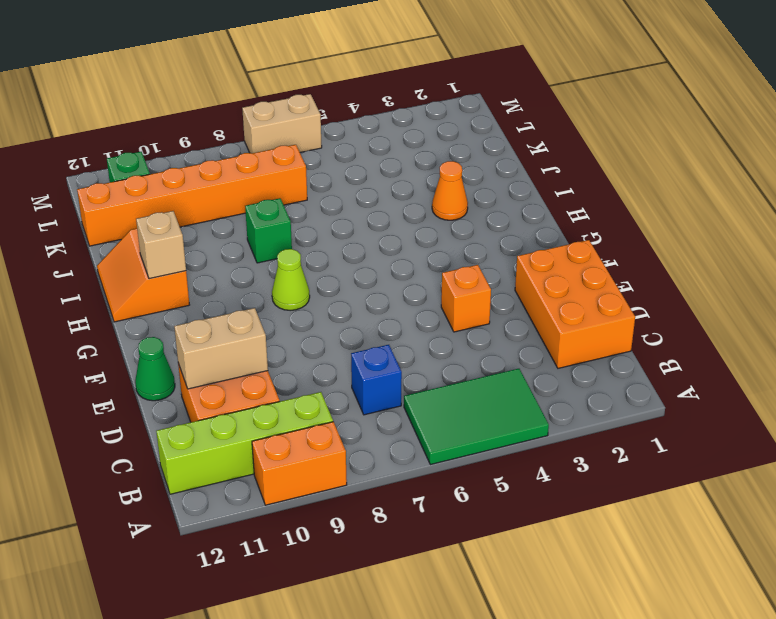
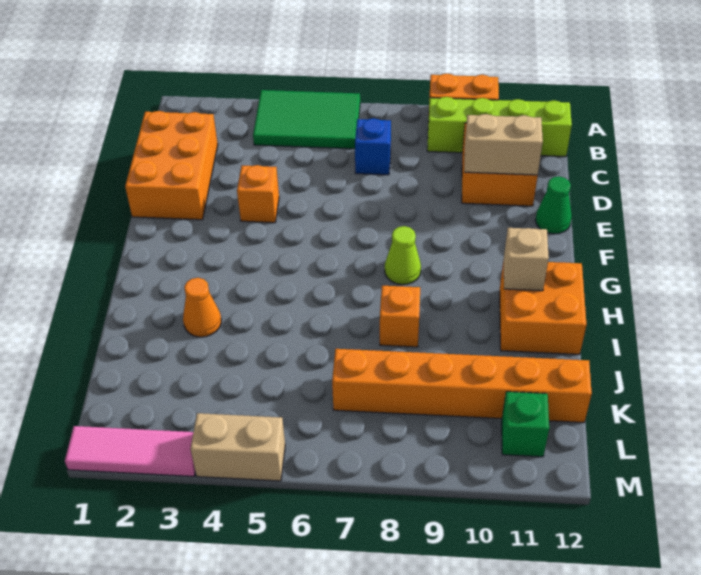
orange 2x2 slope [97,229,189,322] -> orange 2x2 brick [500,260,587,354]
green 1x1 brick [245,198,292,263] -> orange 1x1 brick [380,286,420,347]
none -> pink 1x3 tile [65,426,195,476]
tan 1x2 brick [242,94,322,153] -> tan 1x2 brick moved to [191,413,285,481]

